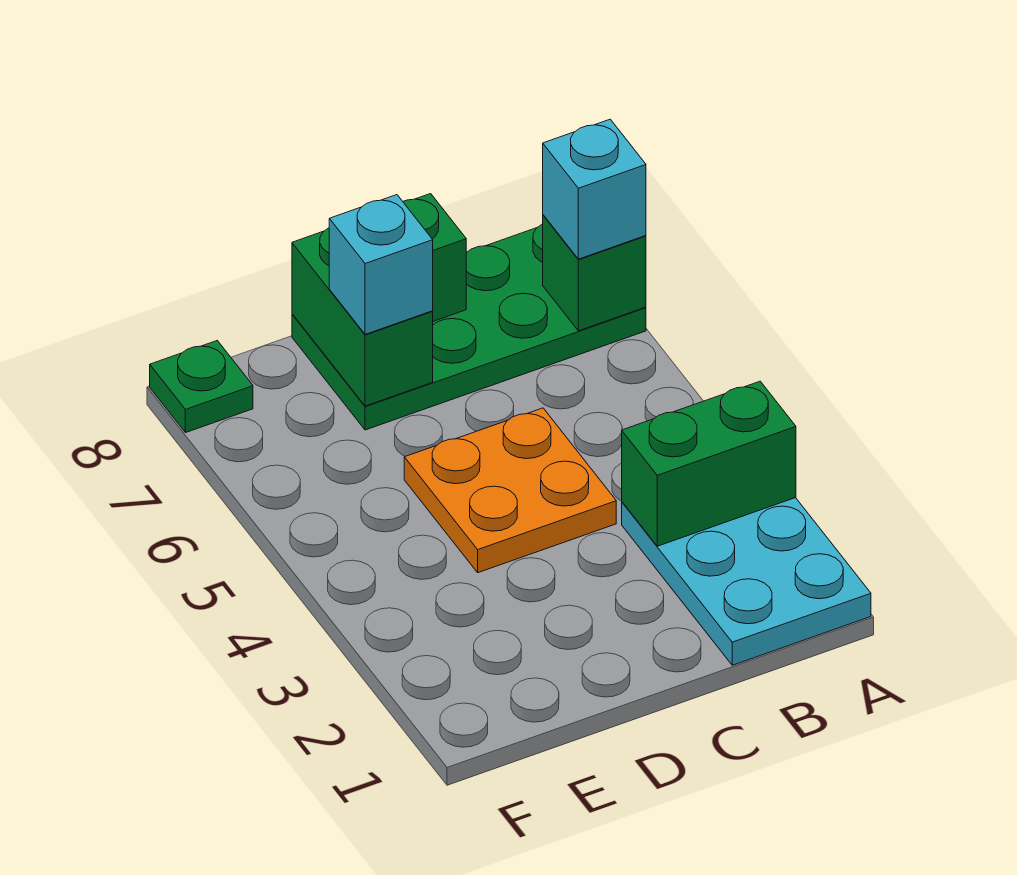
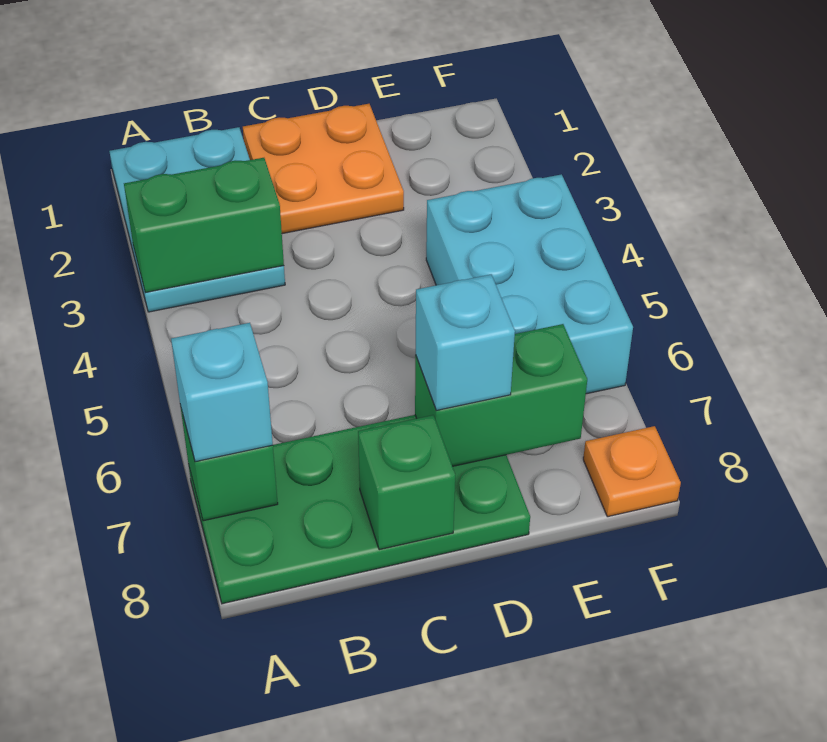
orange 2x2 plate [404,408,616,573] -> orange 2x2 plate moved to [243,104,404,234]
green 1x2 brick [292,228,433,406] -> green 1x2 brick turned to [415,324,587,466]
none -> cyan 2x3 brick [426,174,633,394]
green 1x1 plate [150,341,253,433] -> orange 1x1 plate [583,426,681,517]

